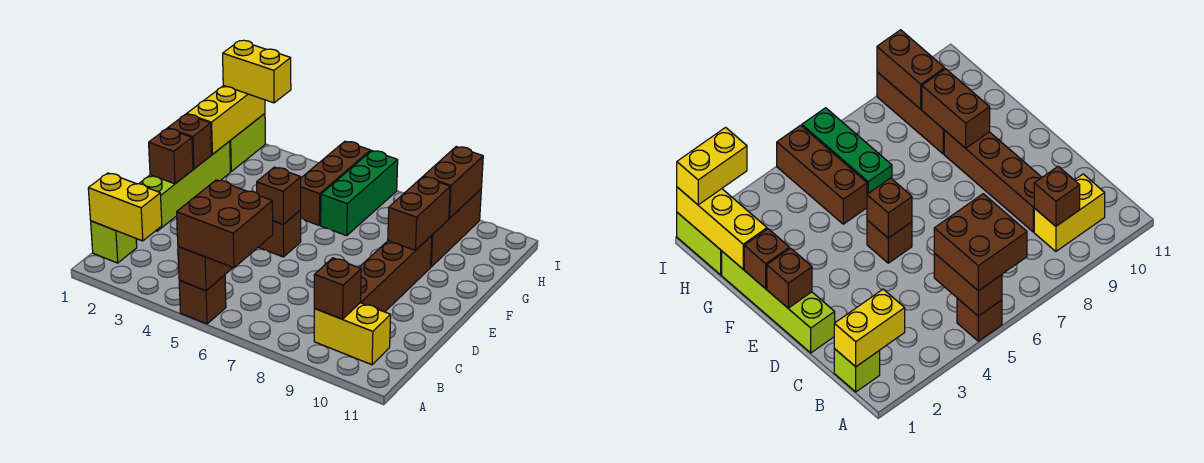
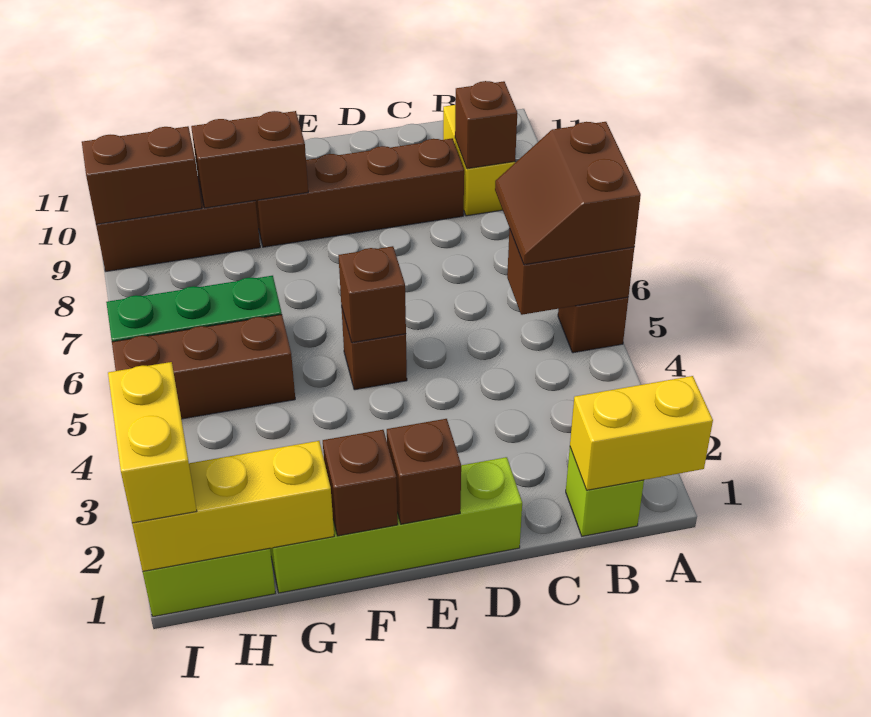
brown 2x2 brick [177,180,273,268] -> brown 2x2 slope [495,122,641,265]
yellow 1x2 brick [88,173,162,241] -> yellow 1x2 brick turned to [570,376,713,490]

